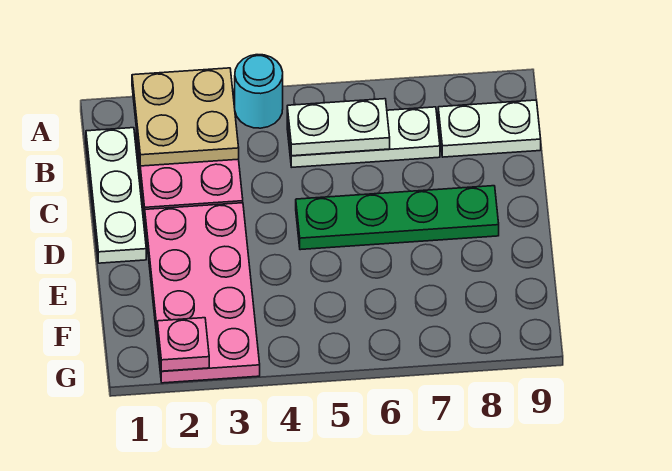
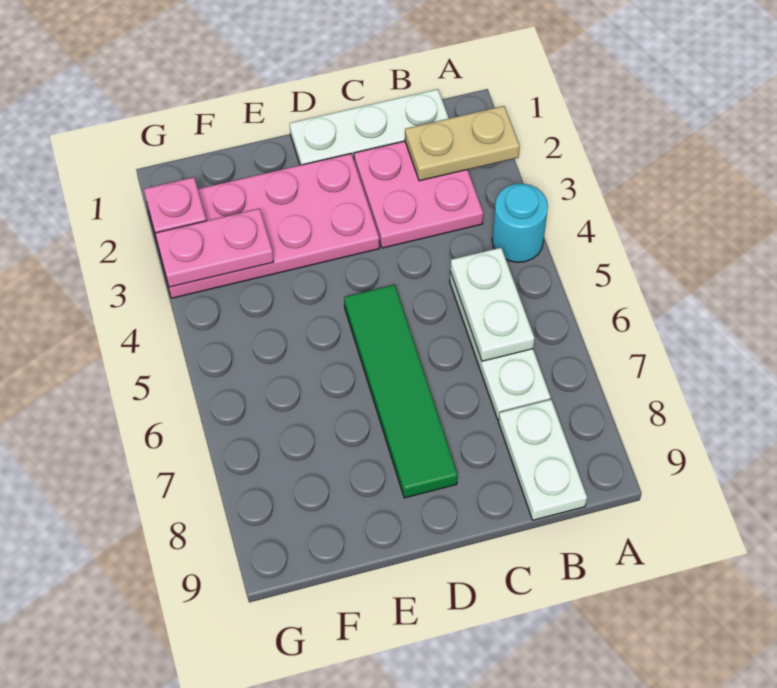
tan 2x2 plate [132,68,239,166] -> tan 1x2 plate [405,106,520,181]
green 1x4 plate [296,186,499,250] -> green 1x4 tile [344,285,458,498]
none -> pink 1x2 plate [155,209,274,287]

